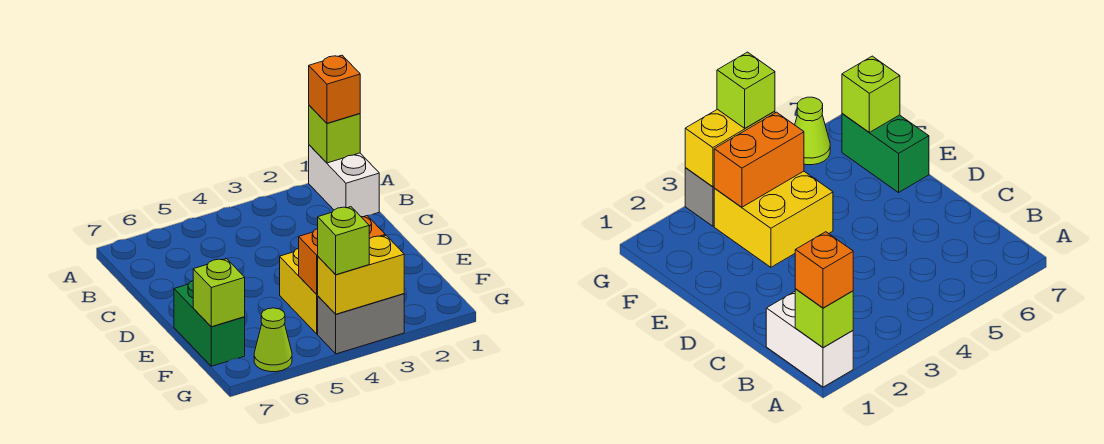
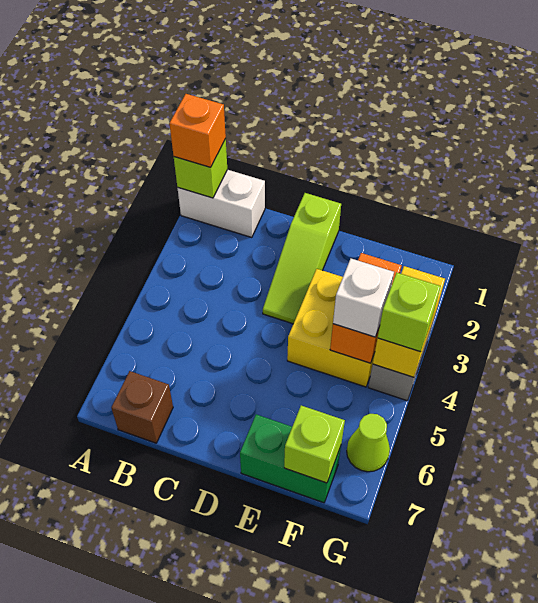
none -> brown 1x1 brick [111,371,173,443]
none -> lime 1x3 slope [263,193,341,324]
none -> white 1x1 brick [333,259,394,337]

